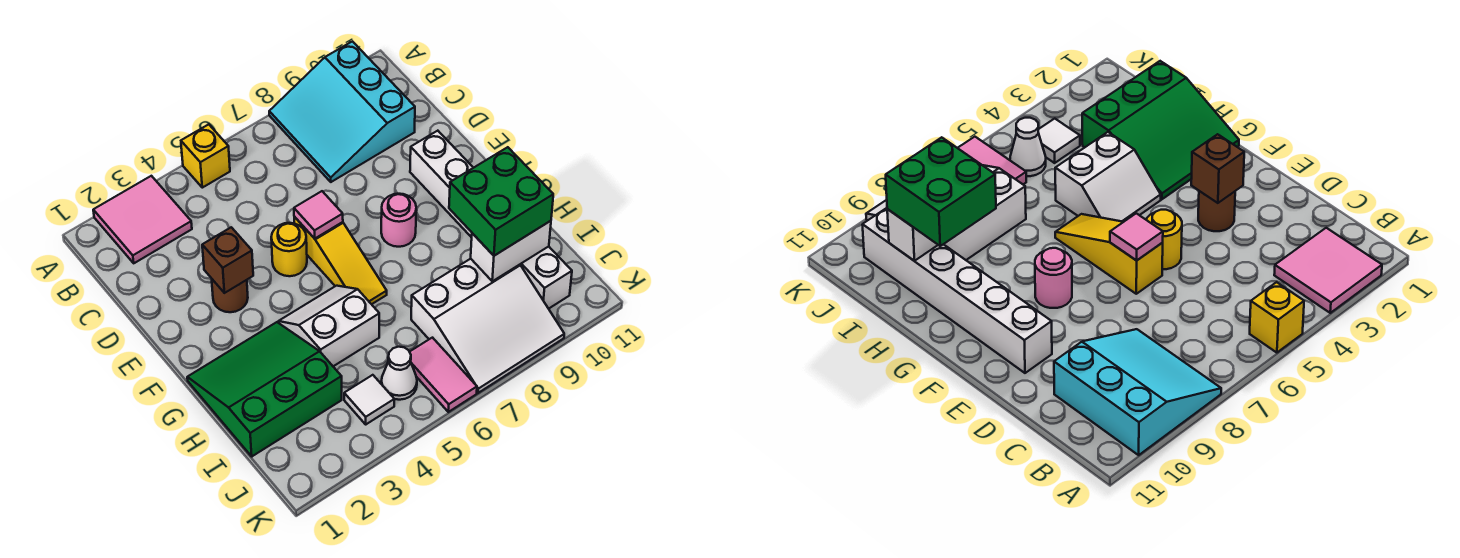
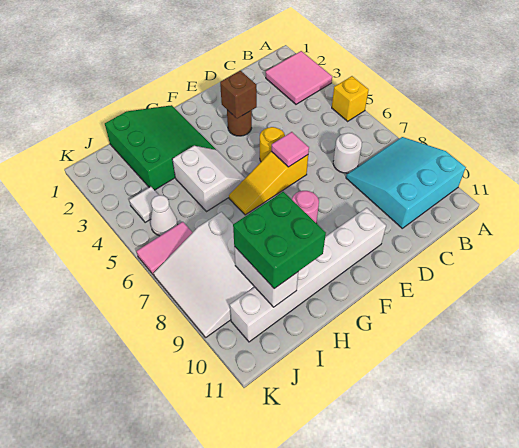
none -> white 1x1 round brick [333,133,362,173]

